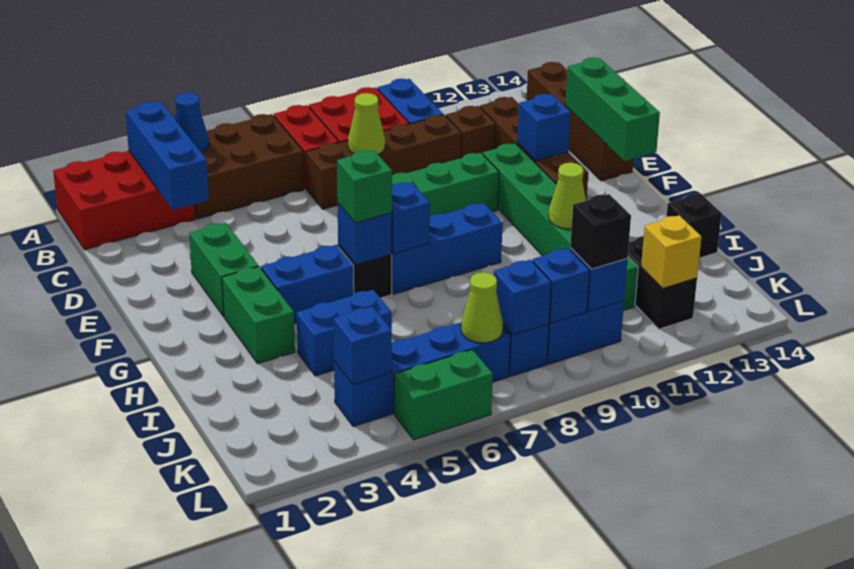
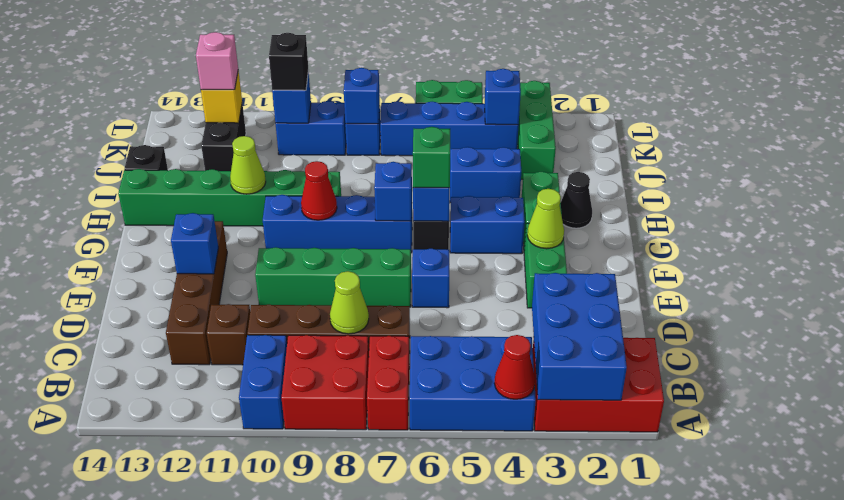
blue 1x3 brick [125,101,209,210] -> blue 2x3 brick [532,273,627,400]
brown 2x3 brick [195,114,304,219] -> blue 2x3 brick [410,336,536,431]
blue 1x1 cone [175,92,209,152] -> red 1x1 cone [494,335,535,399]
brown 1x4 brick [526,62,634,181] -> none
green 1x3 brick [565,58,660,161] -> green 1x3 brick moved to [517,81,556,179]
green 1x6 brick [483,143,638,310] -> green 1x6 brick turned to [118,169,341,226]
blue 1x3 brick [391,203,503,294] -> blue 1x4 brick [263,195,412,253]
none -> red 1x1 cone [301,161,337,220]
none -> black 1x1 cone [561,172,592,228]
lime 1x1 cone [461,272,503,343] -> lime 1x1 cone moved to [527,189,564,249]
blue 1x1 brick [532,248,590,323] -> blue 1x1 brick moved to [412,249,449,308]
none -> pink 1x1 brick [196,32,238,90]

